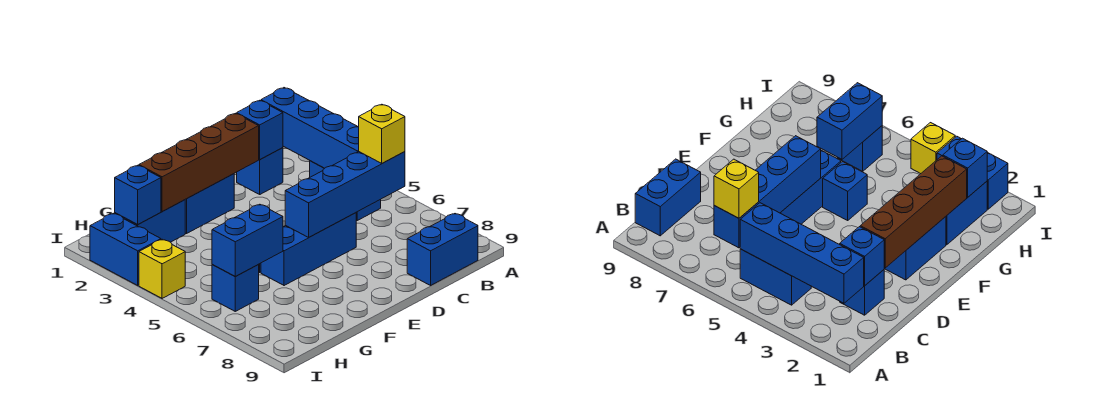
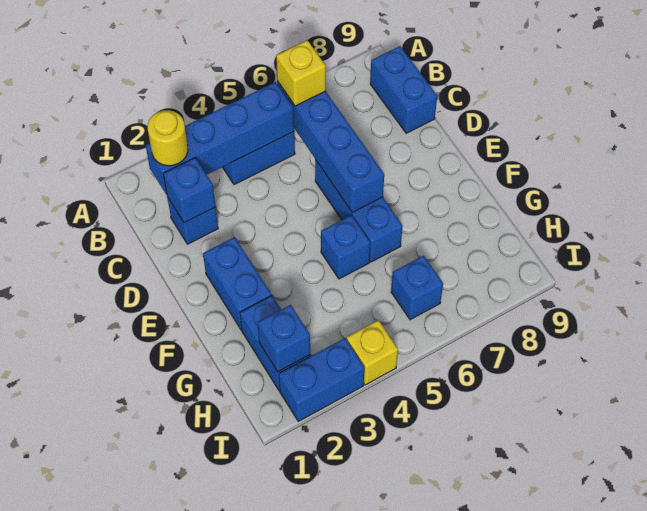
none -> yellow 1x1 round brick [148,110,188,166]
brown 1x4 brick [139,113,259,211] -> none
blue 1x2 brick [212,204,283,277] -> none

